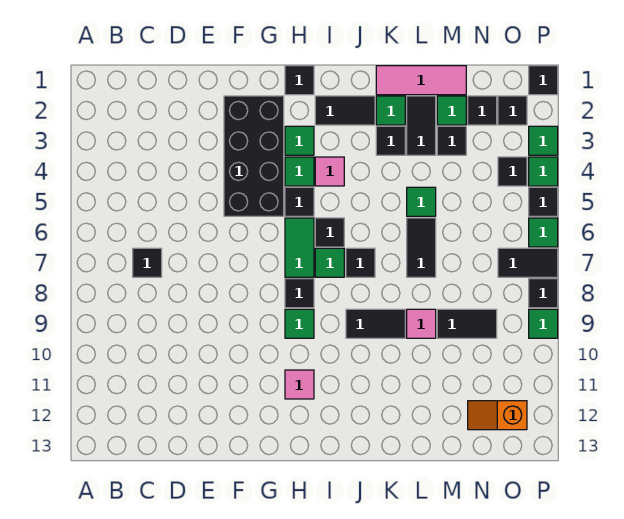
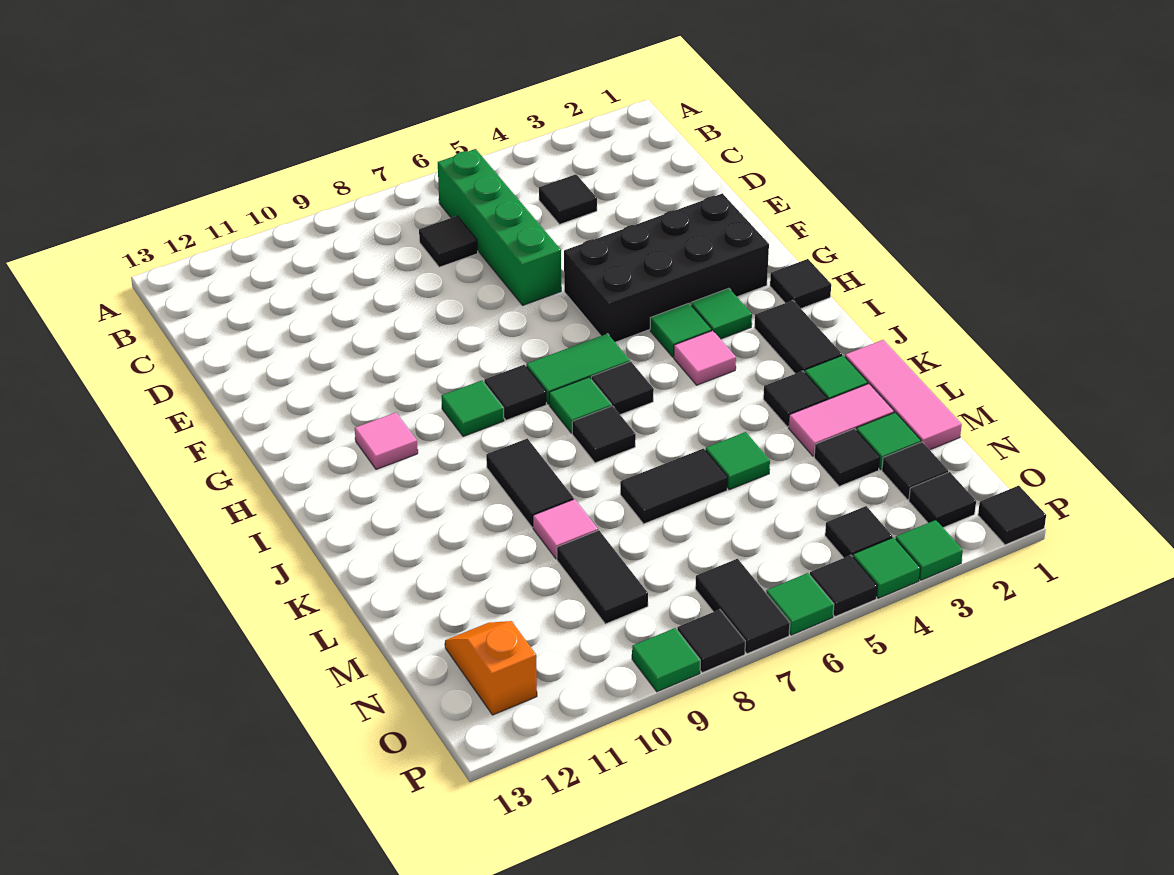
none -> green 1x4 brick [438,149,561,305]
black 1x1 tile [285,187,314,216] -> black 1x1 tile moved to [539,174,597,224]
black 1x2 tile [407,96,436,155] -> pink 1x2 tile [789,384,894,456]

